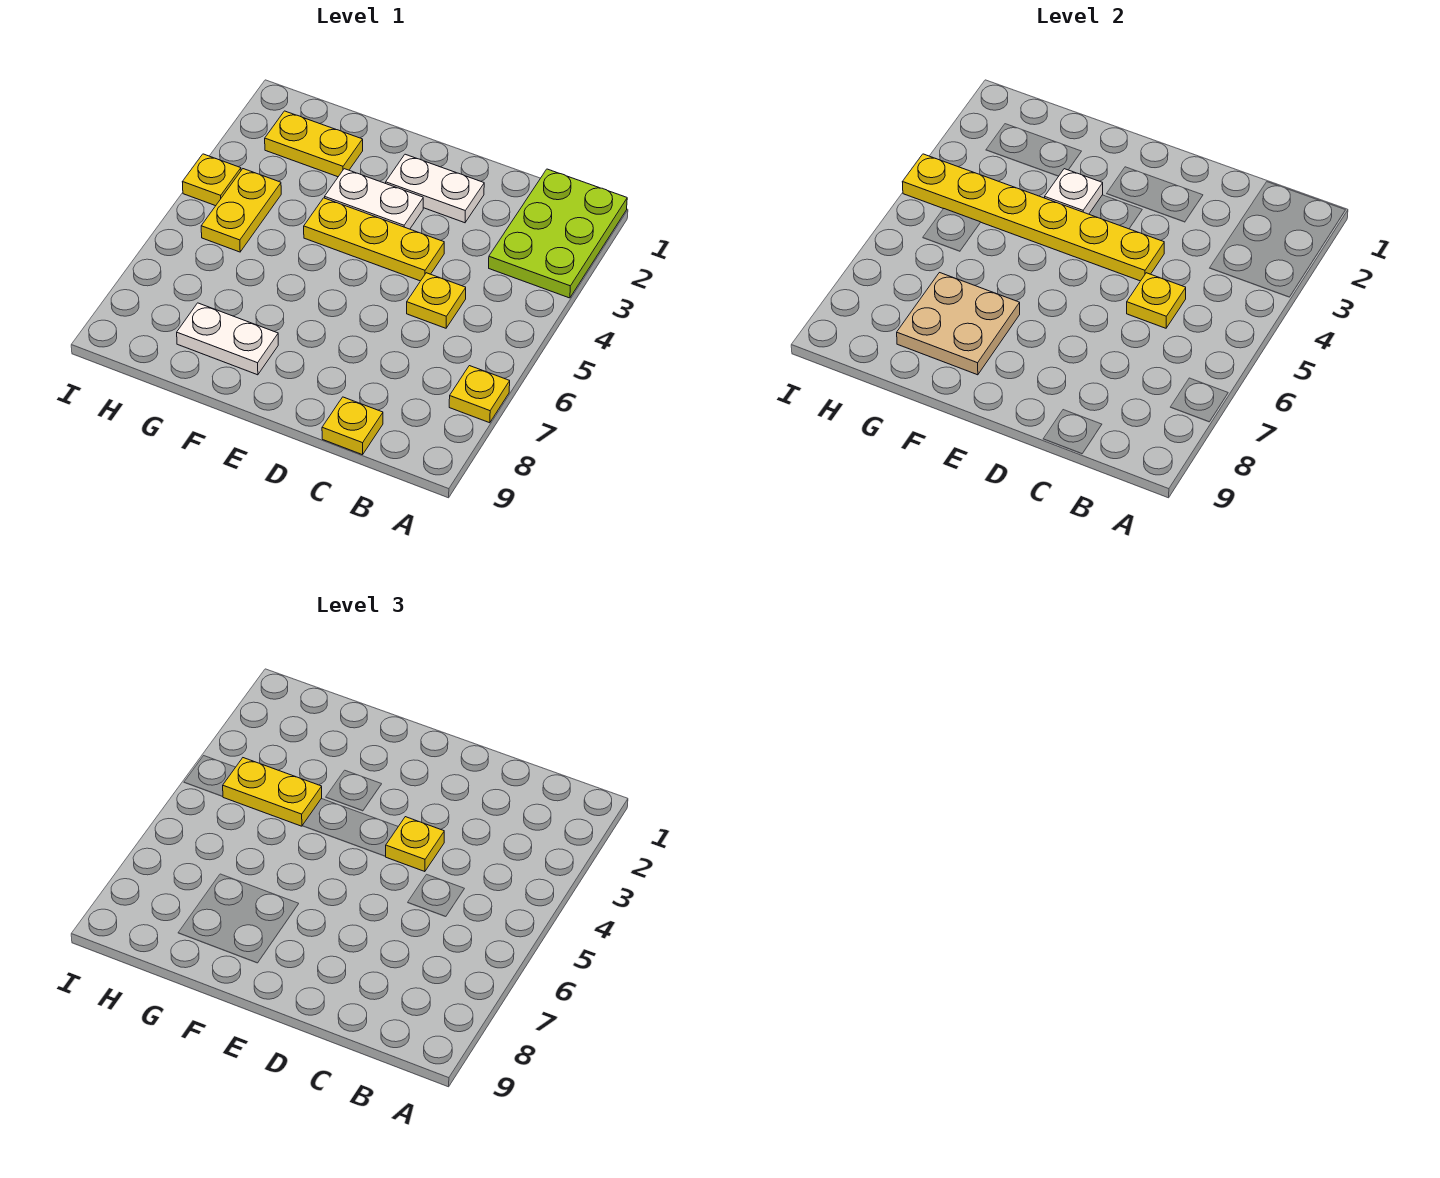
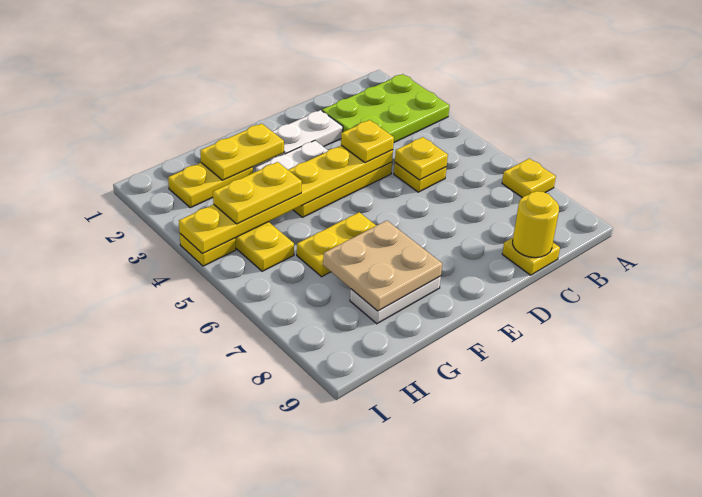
lime 2x3 plate [489,169,627,298] -> lime 2x3 plate turned to [322,74,450,142]
none -> yellow 1x1 round brick [513,191,559,258]
none -> yellow 1x2 plate [200,124,284,180]
white 1x1 plate [1045,169,1103,214] -> none
none -> yellow 1x2 plate [297,212,376,277]

